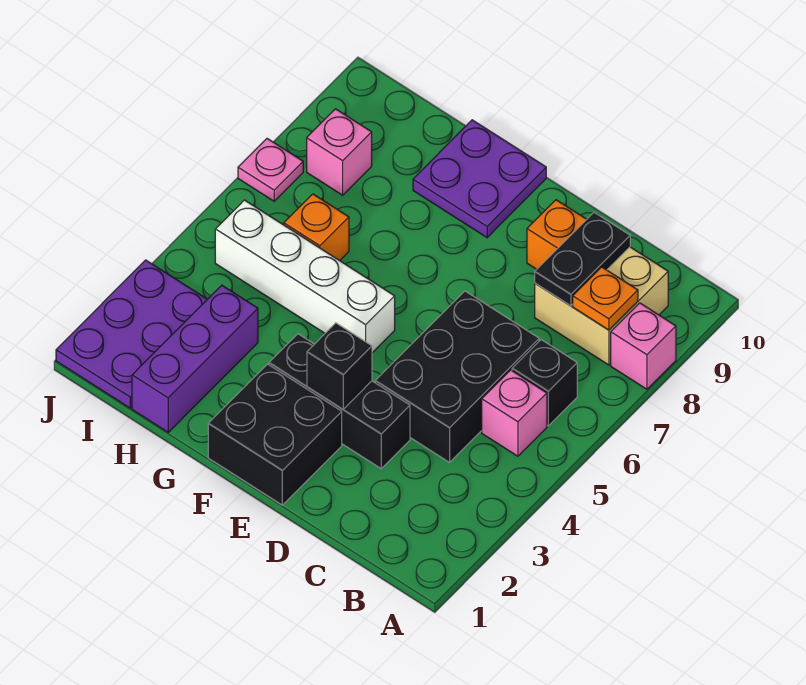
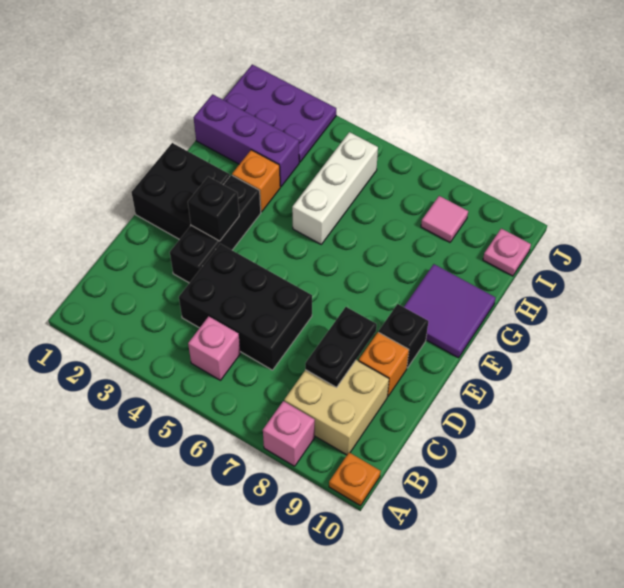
black 1x1 brick [512,340,577,426] -> black 1x1 brick moved to [379,304,428,368]
orange 1x1 plate [573,267,638,330] -> orange 1x1 plate moved to [329,453,381,506]
black 1x2 plate [535,213,630,306] -> black 1x2 plate turned to [305,307,377,387]
white 1x4 brick [215,200,395,353] -> white 1x3 brick [292,132,378,244]
purple 2x2 plate [413,120,546,238] -> purple 2x2 tile [404,264,496,358]
orange 1x1 brick [284,194,349,261] -> orange 1x1 brick moved to [232,150,280,212]
pink 1x1 brick [307,109,372,195] -> pink 1x1 tile [421,196,468,242]
pink 1x1 plate [238,139,303,201] -> pink 1x1 plate moved to [483,228,531,276]

